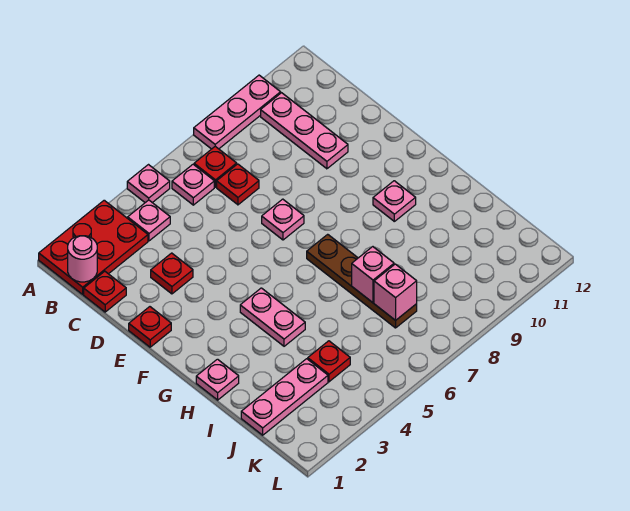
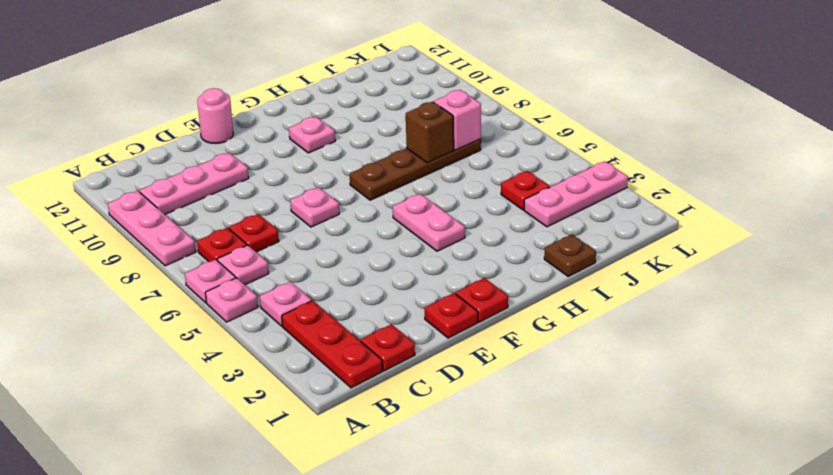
red 2x3 plate [39,200,148,294] -> red 1x3 plate [282,301,383,388]
pink 1x1 round brick [68,236,97,282] -> pink 1x1 round brick moved to [197,88,233,143]
red 1x1 plate [151,253,193,294] -> red 1x1 plate moved to [456,278,508,322]
pink 1x2 plate [240,288,305,346] -> pink 1x2 plate turned to [393,194,465,251]
pink 1x1 plate [196,359,239,400] -> pink 1x1 plate moved to [185,260,236,303]
none -> brown 1x1 plate [544,234,596,276]
pink 1x1 brick [352,247,394,303] -> brown 1x1 brick [406,102,454,163]
pink 1x3 plate [241,359,328,435] -> pink 1x3 plate turned to [524,161,628,227]

